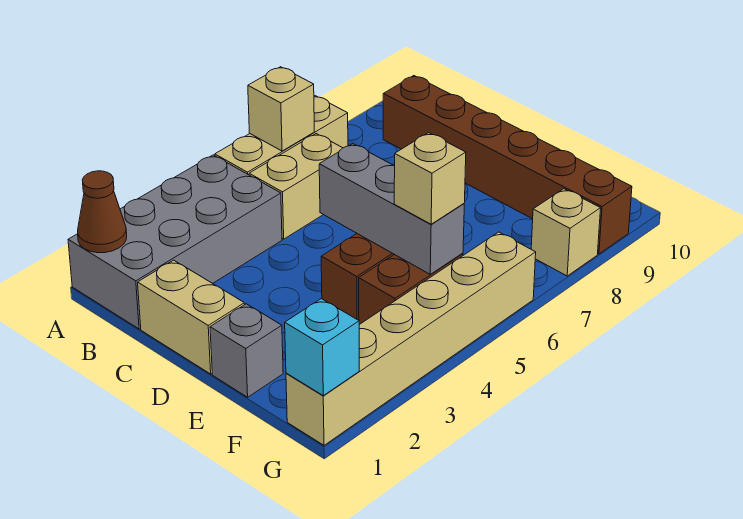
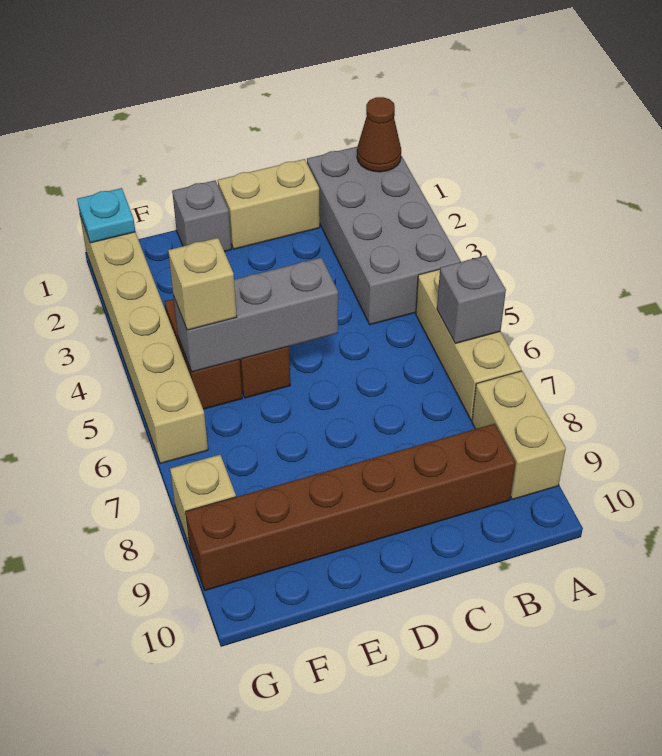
tan 1x1 brick [248,67,314,151] -> grey 1x1 brick [437,256,506,343]
tan 1x2 brick [249,134,342,239] -> tan 1x2 brick moved to [472,371,566,499]
cyan 1x1 brick [285,299,359,396] -> cyan 1x1 plate [77,188,135,243]

